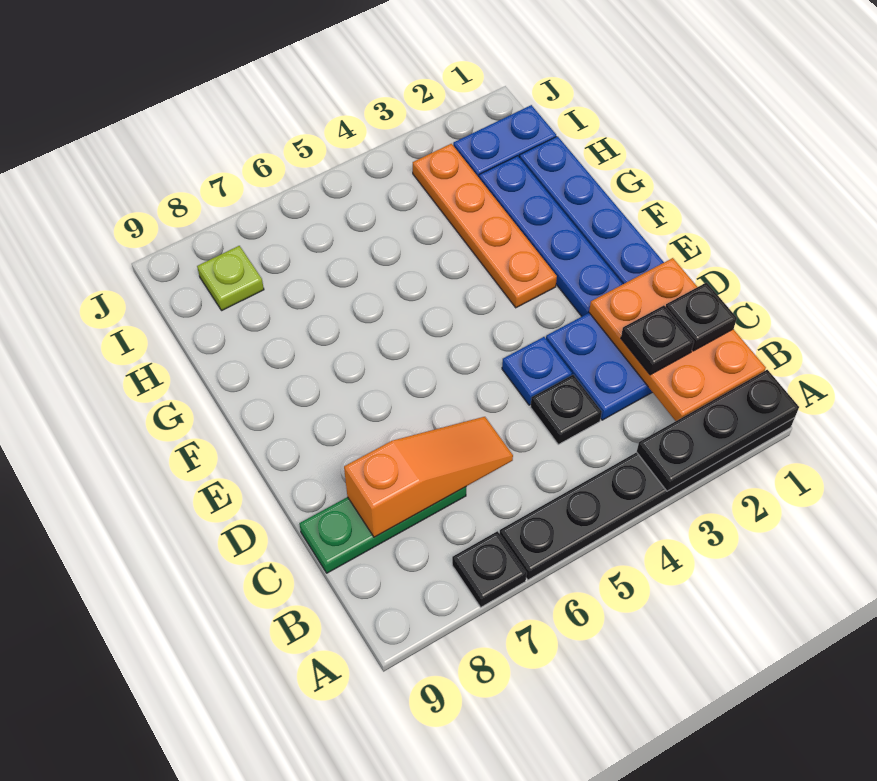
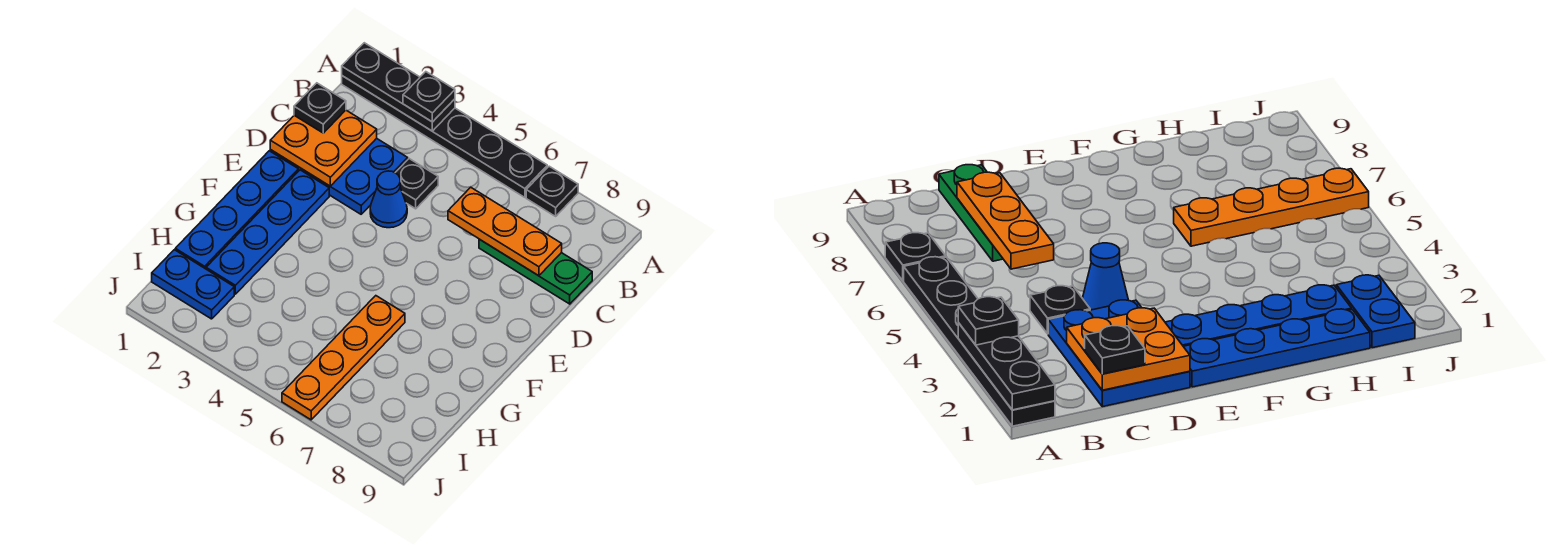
orange 2x3 plate [589,258,766,421] -> orange 2x2 plate [270,110,377,186]
black 1x1 plate [621,305,694,375] -> black 1x1 plate moved to [403,72,455,122]
orange 1x3 slope [344,417,513,537] -> orange 1x3 plate [448,187,562,276]
blue 1x1 plate [502,337,572,405] -> blue 1x1 cone [370,171,407,228]
orange 1x4 plate [413,144,557,308] -> orange 1x4 plate moved to [282,296,405,420]
lime 1x1 plate [197,246,264,311] -> none

